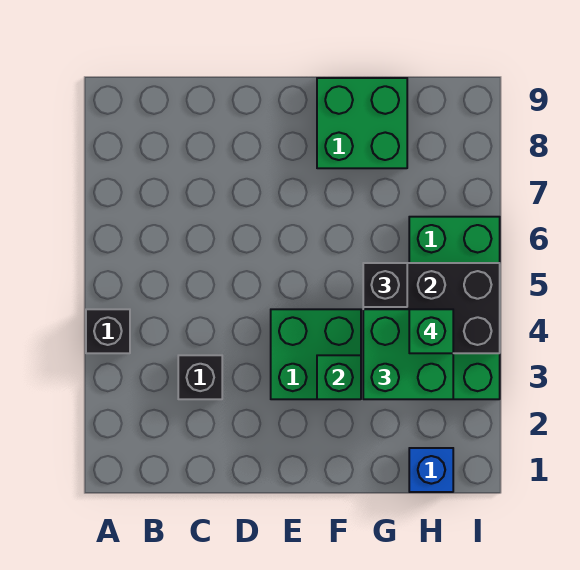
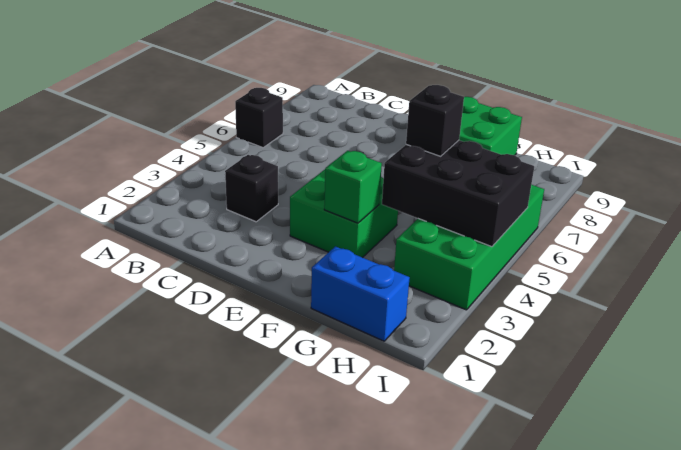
black 1x1 brick [86,309,130,353] -> black 1x1 brick moved to [235,88,283,148]
green 2x2 brick [363,309,453,399] -> none
blue 1x1 brick [409,448,453,492] -> blue 1x2 brick [311,246,410,341]
green 1x1 brick [409,309,453,353] -> none

